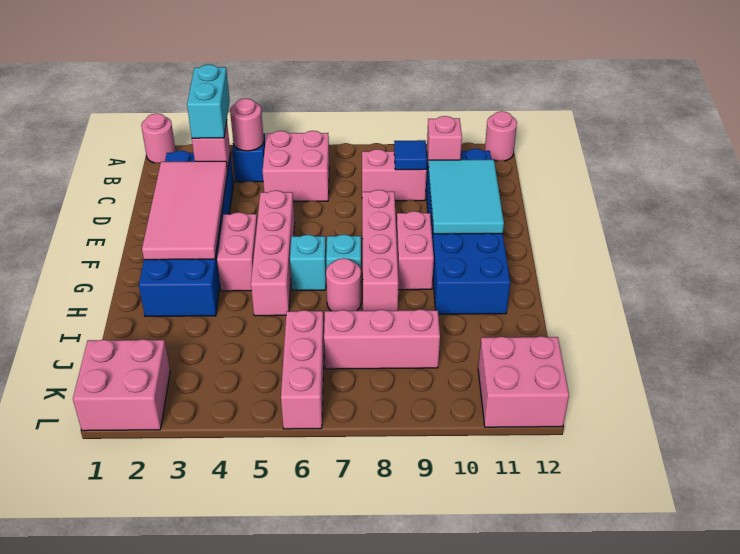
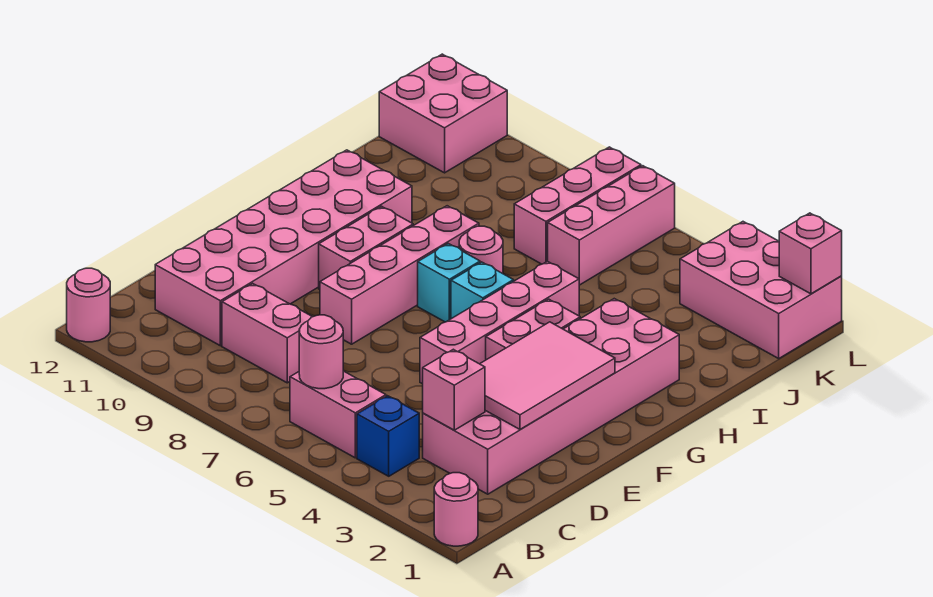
cyan 1x2 brick [187,65,230,138] -> none
pink 1x1 round brick [230,99,264,151] -> pink 1x1 round brick moved to [299,315,343,389]
pink 2x2 brick [263,131,329,201] -> pink 1x2 brick [290,371,386,458]
blue 2x6 brick [139,150,234,316] -> pink 2x6 brick [423,299,679,494]
blue 1x1 tile [394,140,427,170] -> none
blue 2x6 brick [426,149,510,314] -> pink 2x6 brick [155,150,412,346]
pink 1x1 brick [427,116,462,167] -> pink 1x1 brick moved to [779,213,842,294]
pink 2x4 tile [142,161,228,260] -> pink 2x3 tile [480,322,615,429]
cyan 2x3 tile [428,160,504,234] -> none
pink 1x3 brick [324,309,440,369] -> pink 1x3 brick turned to [514,147,641,264]
pink 2x2 brick [73,339,170,431] -> pink 2x3 brick [680,222,842,358]

